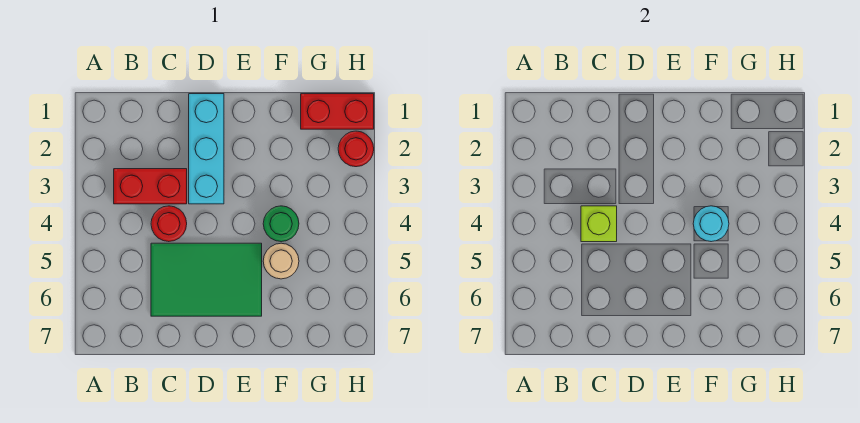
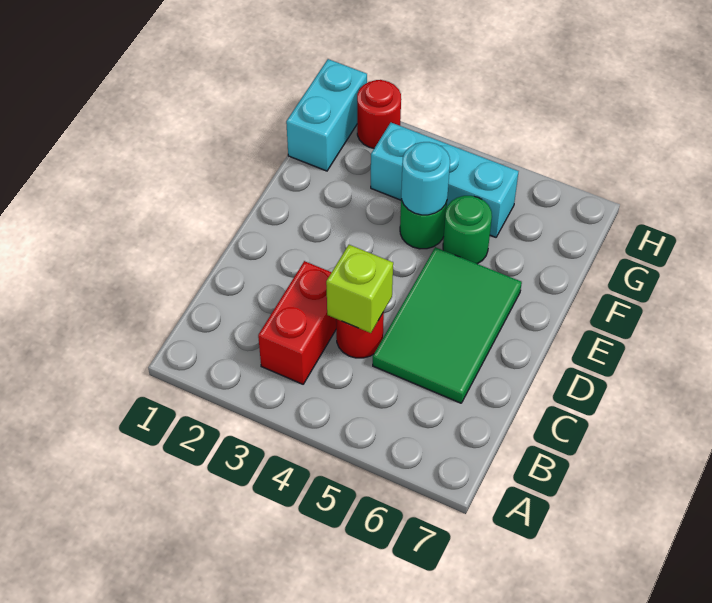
cyan 1x3 brick [189,94,224,204] -> cyan 1x3 brick moved to [371,123,519,237]
tan 1x1 round brick [263,243,299,279] -> green 1x1 round brick [443,196,492,264]
red 1x2 brick [301,94,374,129] -> cyan 1x2 brick [286,59,367,171]

